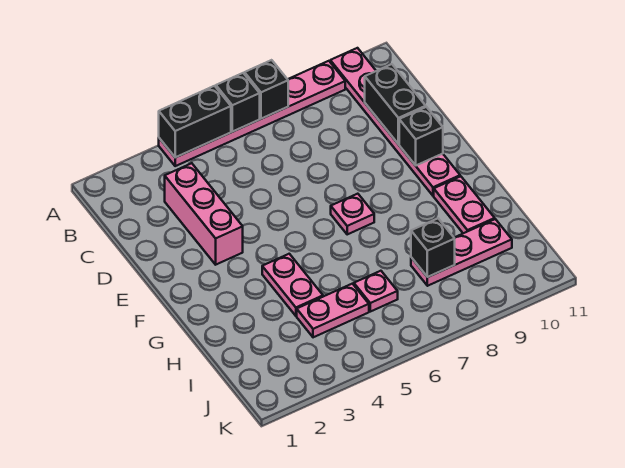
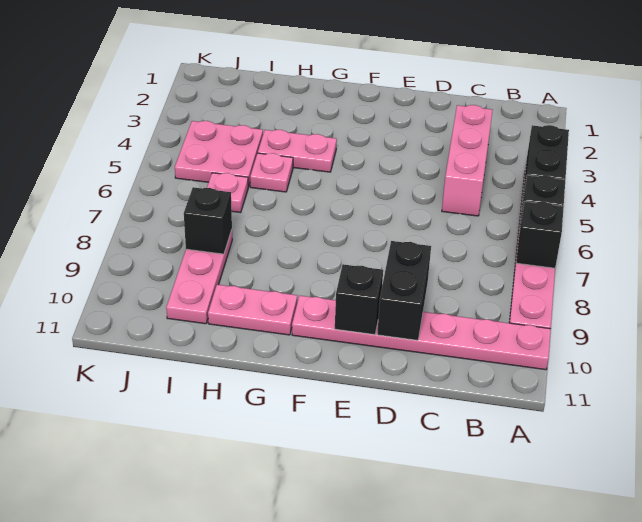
pink 1x3 brick [165,163,243,265] -> pink 1x3 brick turned to [442,105,493,216]
black 1x2 brick [365,64,426,144] -> black 1x2 brick turned to [377,241,431,340]
pink 1x1 plate [331,194,374,234] -> pink 1x1 plate moved to [250,153,293,192]
pink 1x2 plate [297,284,369,337] -> pink 2x2 plate [175,121,263,187]

